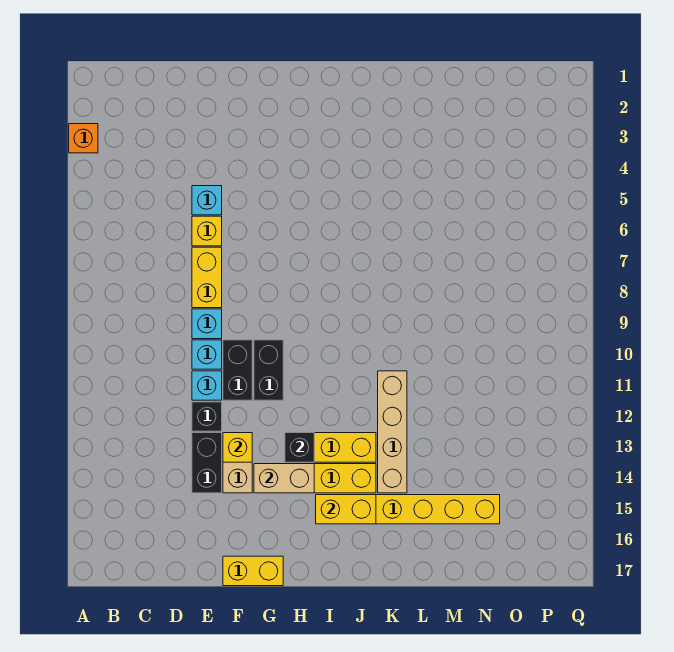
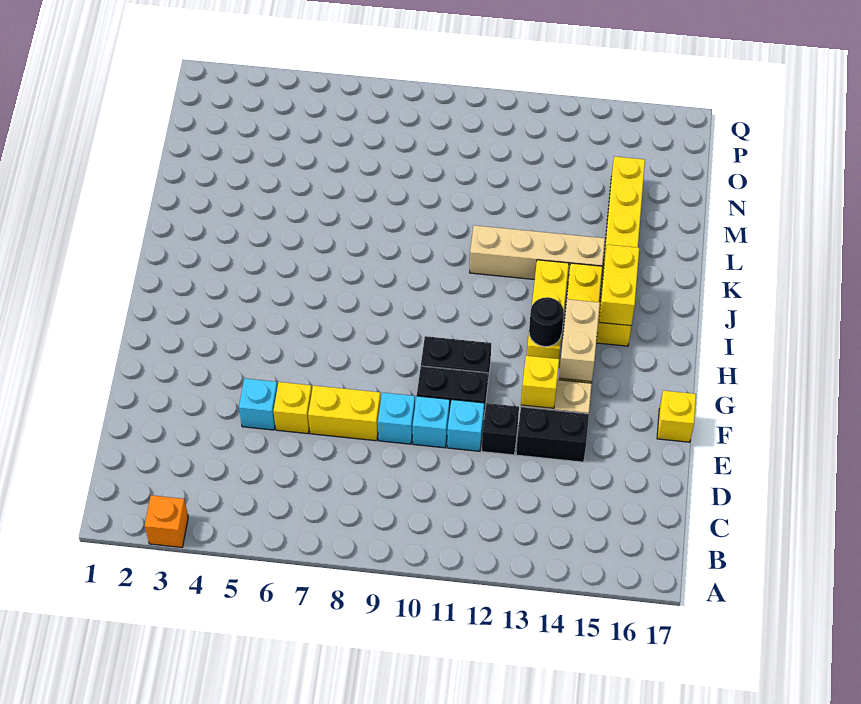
yellow 1x2 brick [223,556,283,586] -> yellow 1x1 brick [657,391,696,442]
black 1x1 brick [285,433,314,462] -> black 1x1 round brick [529,297,564,347]

